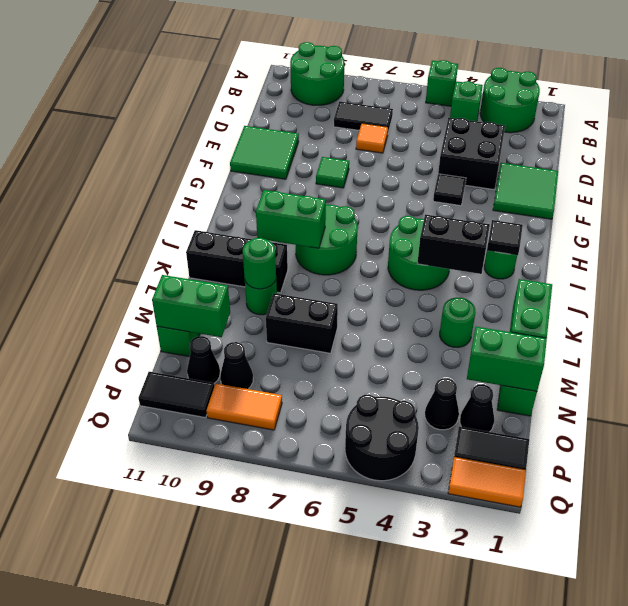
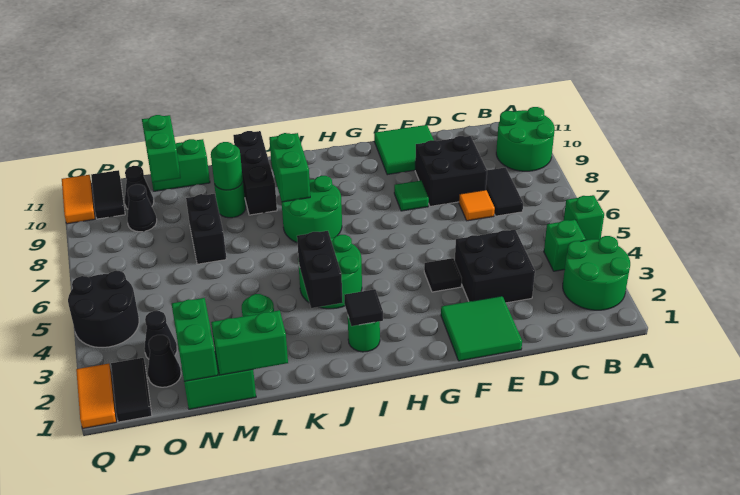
none -> black 2x2 brick [415,136,487,206]
orange 1x2 tile [207,384,282,430] -> orange 1x2 tile moved to [62,175,95,224]

